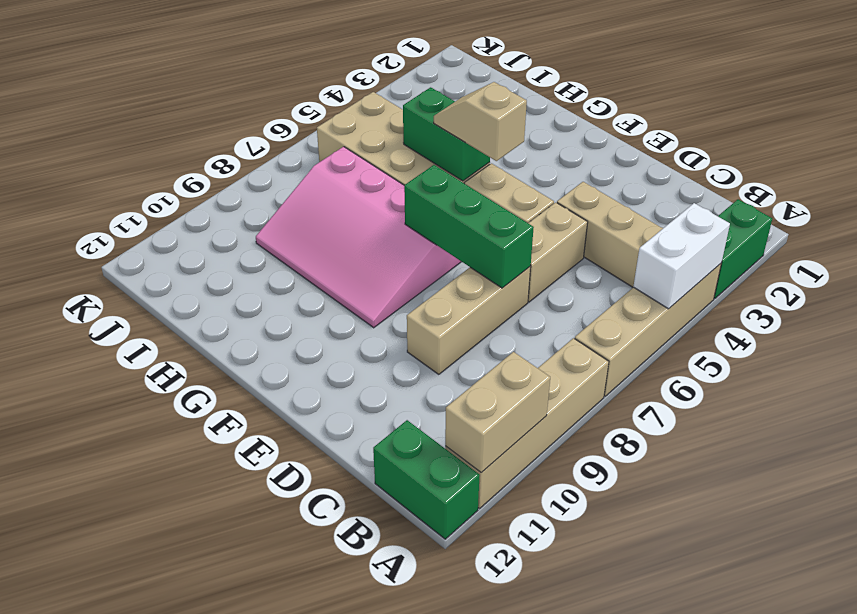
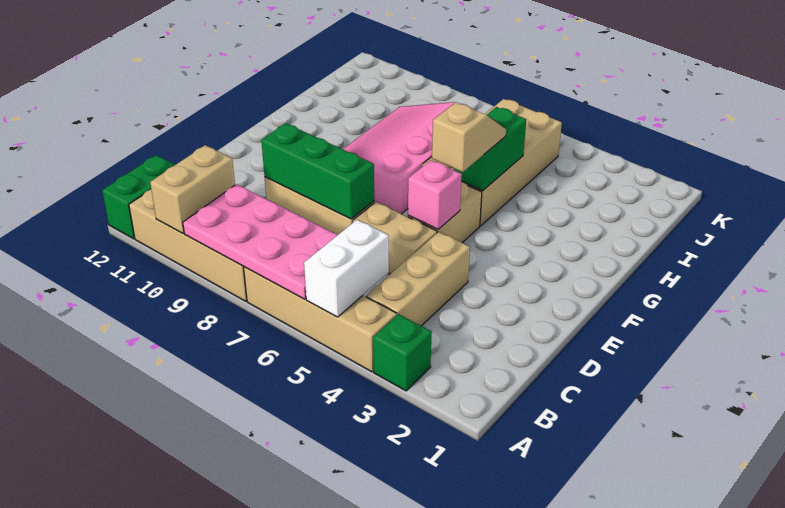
green 1x2 brick [714,199,772,299] -> green 1x1 brick [373,314,432,391]
white 1x2 brick [633,203,730,309] -> white 1x2 brick turned to [304,220,389,317]
none -> pink 2x4 plate [183,184,337,299]
tan 1x2 brick [445,352,550,473] -> tan 1x2 brick turned to [150,145,235,233]
green 1x3 brick [404,165,534,288] -> green 1x3 brick turned to [261,123,374,219]
none -> pink 1x1 brick [408,160,462,229]

